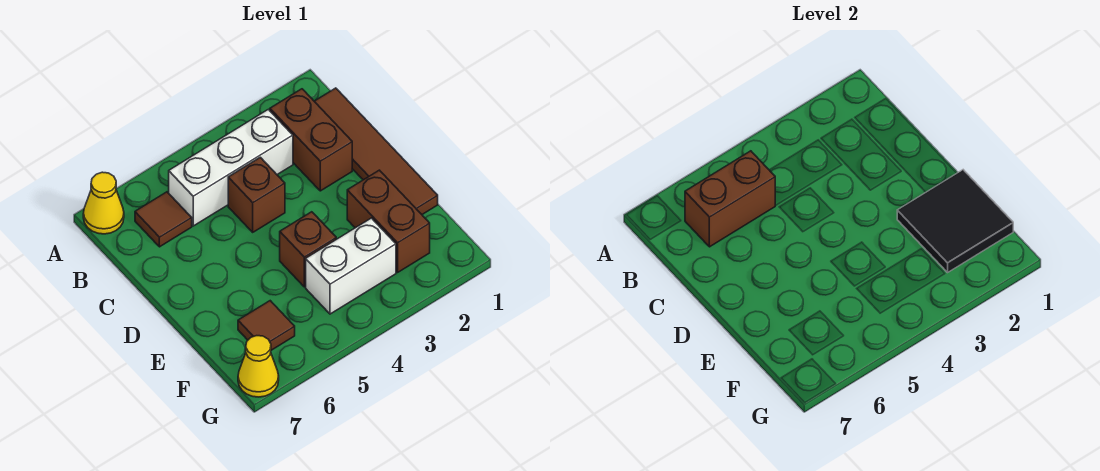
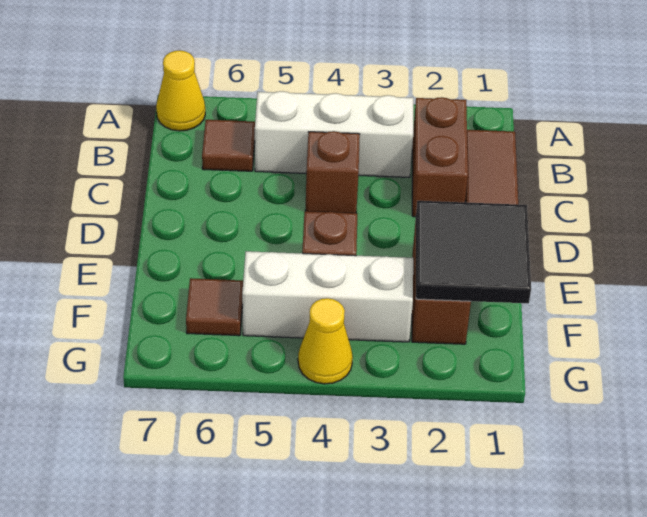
brown 1x2 brick [685,151,775,247] -> none
white 1x2 brick [306,218,396,314] -> white 1x3 brick [242,251,413,342]
yellow 1x1 cone [238,336,279,397] -> yellow 1x1 cone moved to [298,298,353,384]

